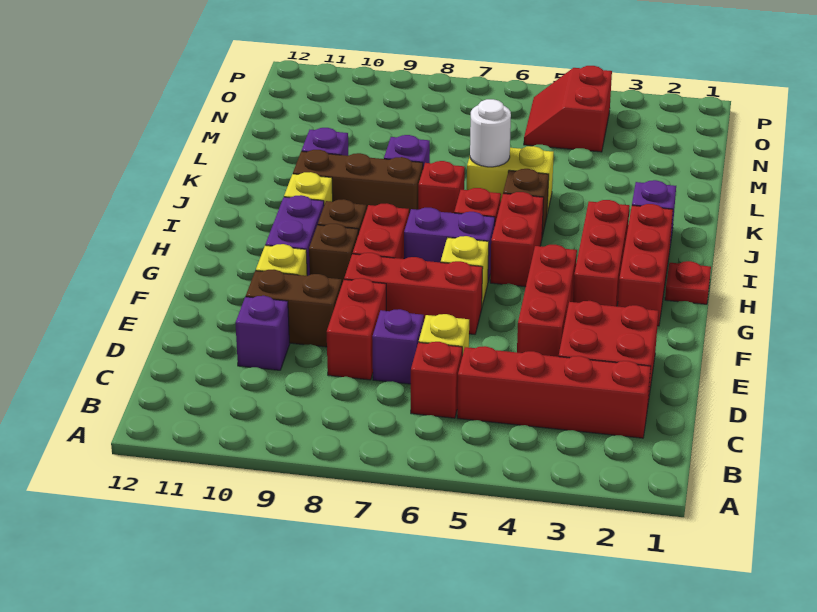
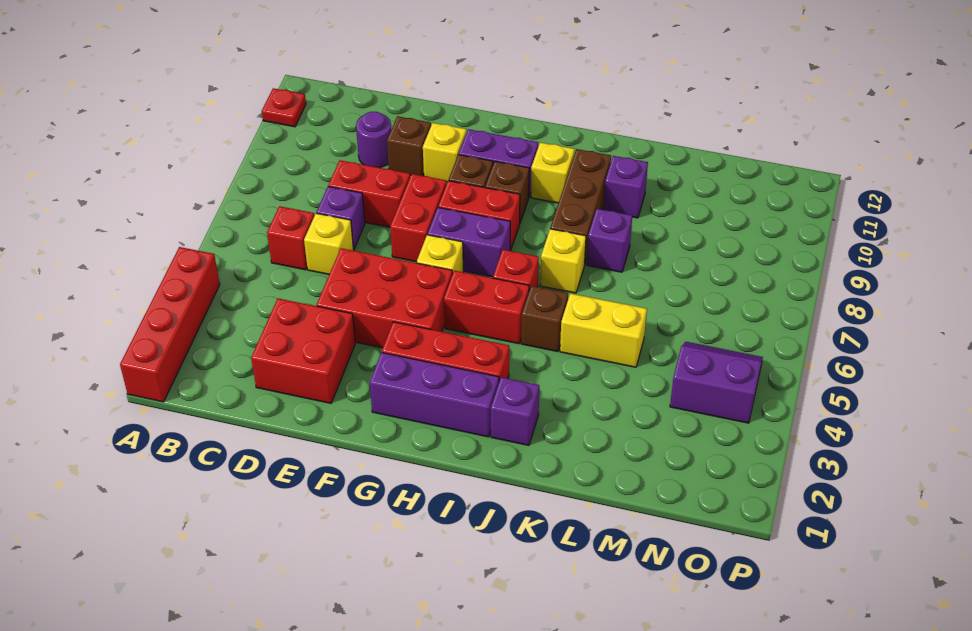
red 1x4 brick [457,346,651,438] -> red 1x4 brick moved to [120,247,220,402]
purple 1x1 brick [235,296,290,370] -> purple 1x1 round brick [356,112,391,168]
red 1x3 brick [517,245,577,357] -> red 2x3 brick [317,248,452,348]
brown 1x2 brick [246,270,342,347] -> brown 1x1 brick [387,116,431,176]
red 1x3 brick [344,253,483,334] -> red 1x2 brick [390,174,446,262]
red 1x3 brick [618,204,673,326] -> purple 1x3 brick [370,352,499,437]
red 1x1 plate [665,261,711,304] -> red 1x1 plate moved to [262,88,306,127]
purple 1x2 brick [404,208,495,281] -> purple 1x2 brick turned to [428,208,510,277]
red 1x1 brick [418,161,465,213] -> yellow 1x1 brick [540,229,586,293]
yellow 1x2 brick [467,146,554,213] -> yellow 1x2 brick turned to [560,293,647,367]
white 1x1 round brick [470,99,511,167] -> none
red 2x2 slope [524,66,612,152] -> purple 2x2 slope [670,342,763,423]

